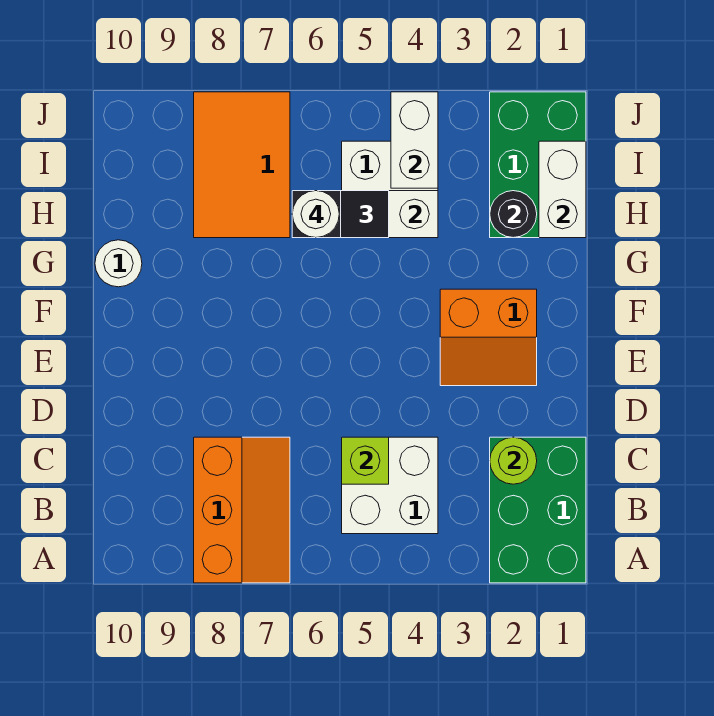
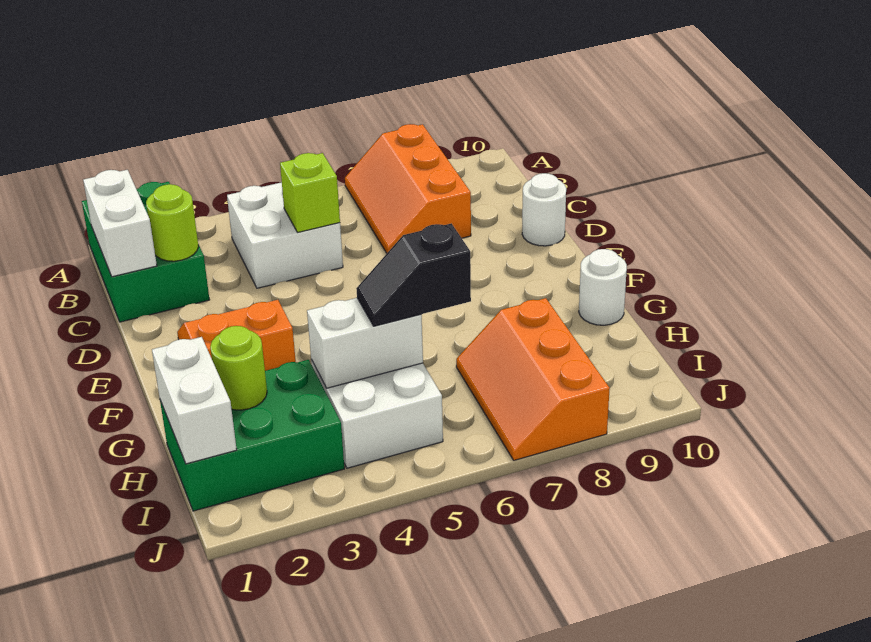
green 2x3 brick [490,92,586,238] -> green 2x3 brick turned to [160,360,344,511]
black 1x1 round brick [490,191,537,238] -> lime 1x1 round brick [210,326,267,410]
white 1x1 round brick [292,191,339,238] -> white 1x1 round brick moved to [522,173,566,246]
orange 2x3 tile [194,92,290,238] -> orange 2x3 slope [456,298,610,460]
white 1x2 brick [391,92,438,188] -> white 1x2 brick moved to [83,170,157,277]

